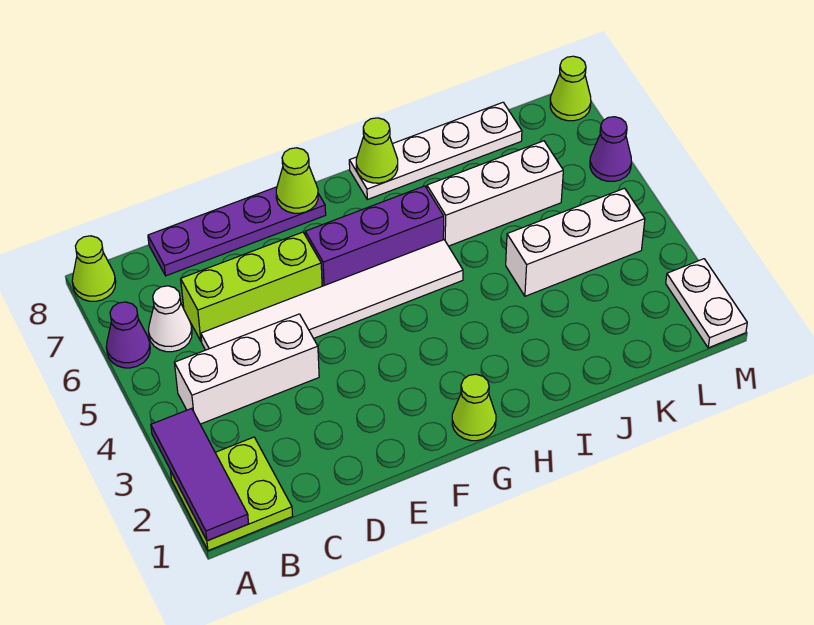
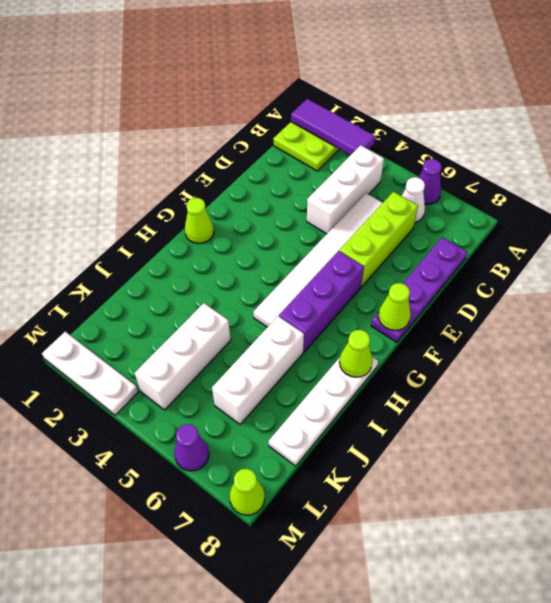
lime 1x1 cone [72,236,116,301] -> none
white 1x2 plate [666,259,747,348] -> white 1x3 plate [42,332,138,415]

